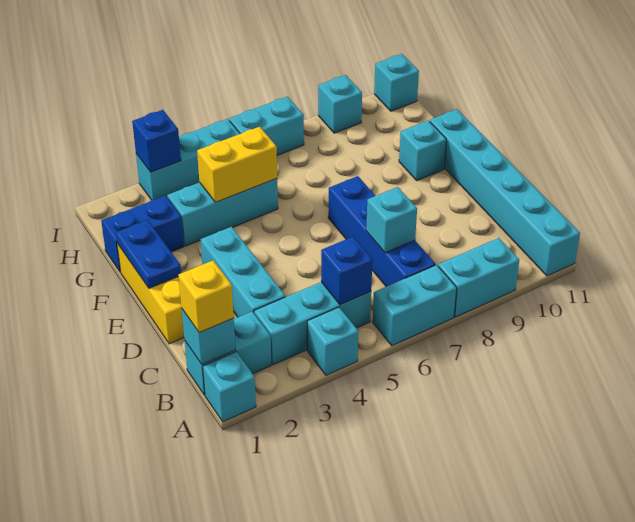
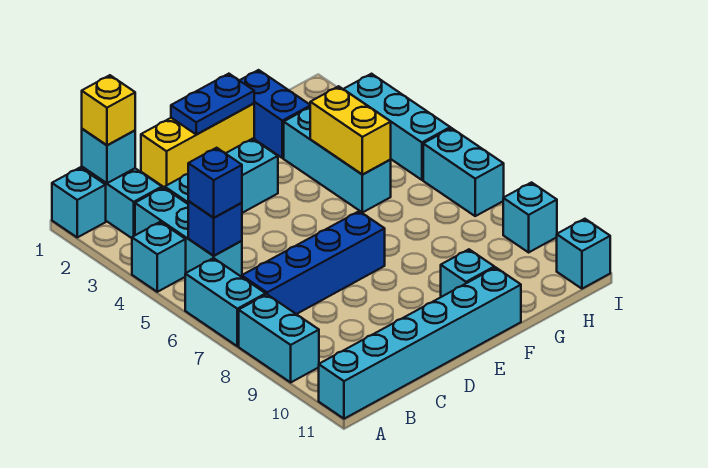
cyan 1x1 brick [366,187,417,253] -> none
blue 1x1 brick [132,110,181,172] -> blue 1x1 brick moved to [188,148,242,218]

